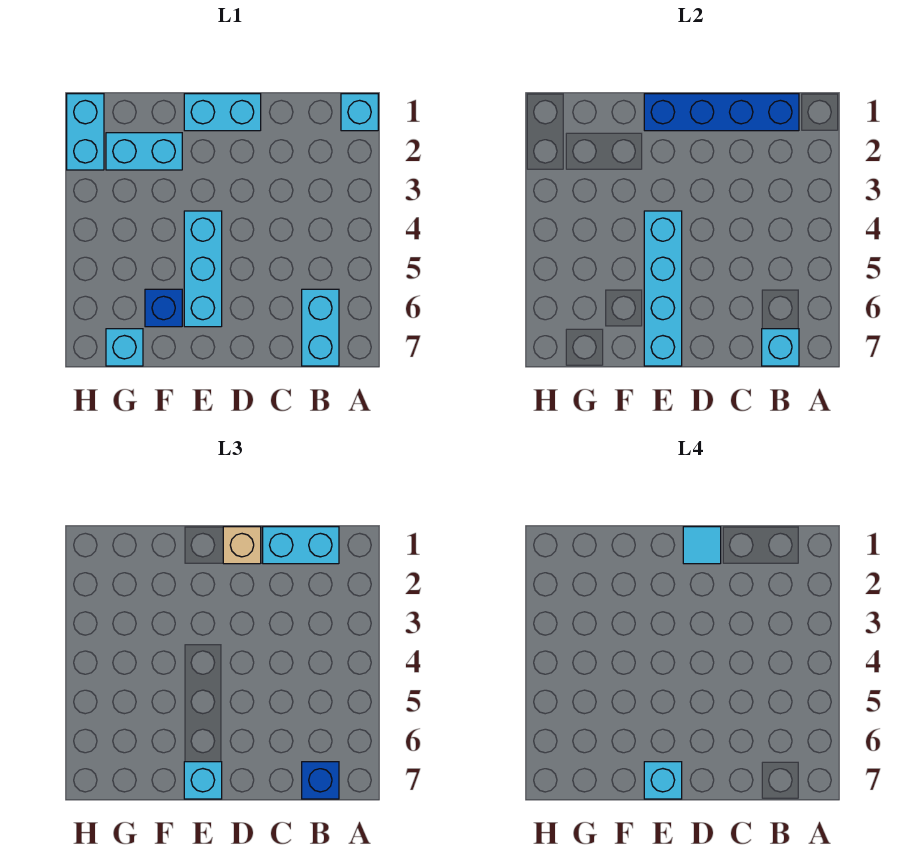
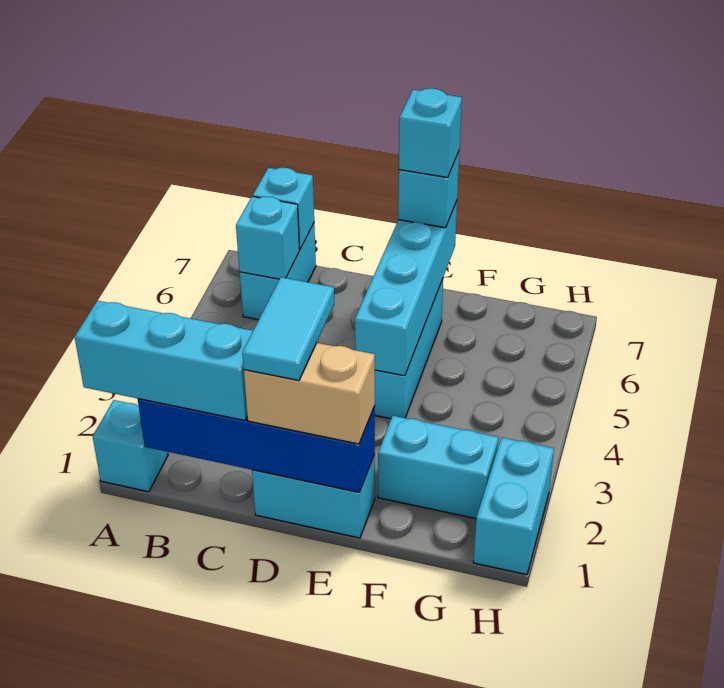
cyan 1x2 brick [263,527,339,564] -> cyan 1x3 brick [75,301,253,420]
blue 1x1 brick [302,762,339,799] -> none
tan 1x1 brick [223,527,261,564] -> tan 1x2 brick [244,343,375,444]
cyan 1x1 tile [683,527,721,564] -> cyan 1x2 tile [242,277,334,380]
blue 1x1 brick [145,289,182,327] -> none
cyan 1x1 brick [106,329,143,366] -> cyan 1x1 brick moved to [236,196,300,279]

